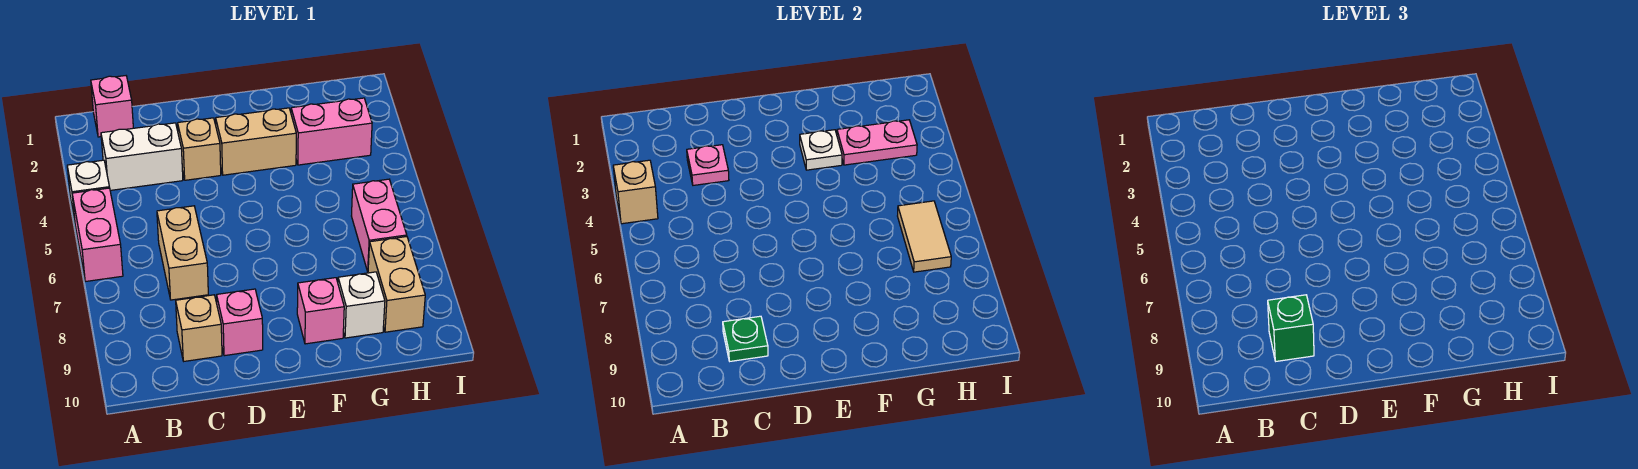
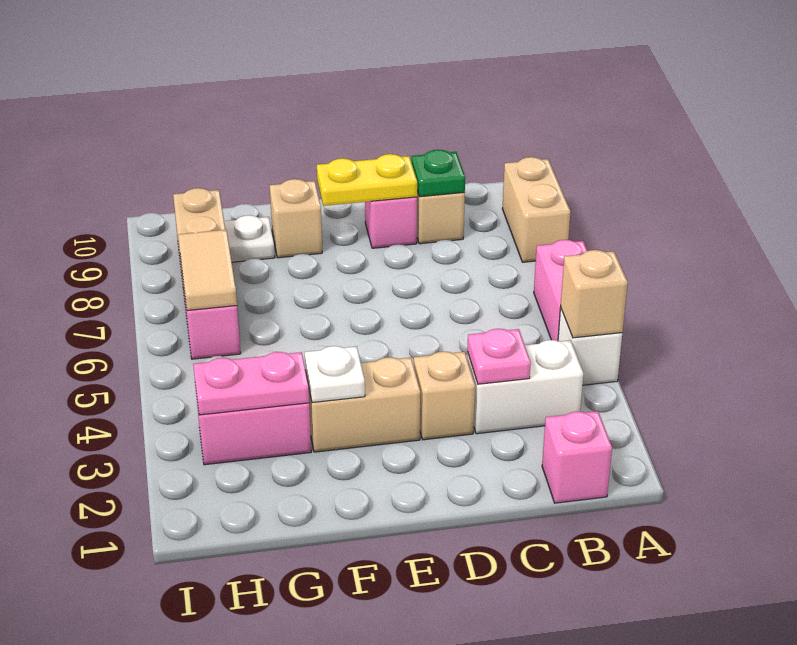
tan 1x2 brick [157,206,208,300] -> tan 1x2 brick moved to [502,157,571,262]
green 1x1 brick [1268,295,1314,361] -> none
none -> yellow 1x2 plate [317,154,417,206]
pink 1x1 brick [297,278,344,344] -> tan 1x1 brick [270,179,322,258]
white 1x1 brick [338,272,385,338] -> white 1x1 plate [224,215,275,262]

